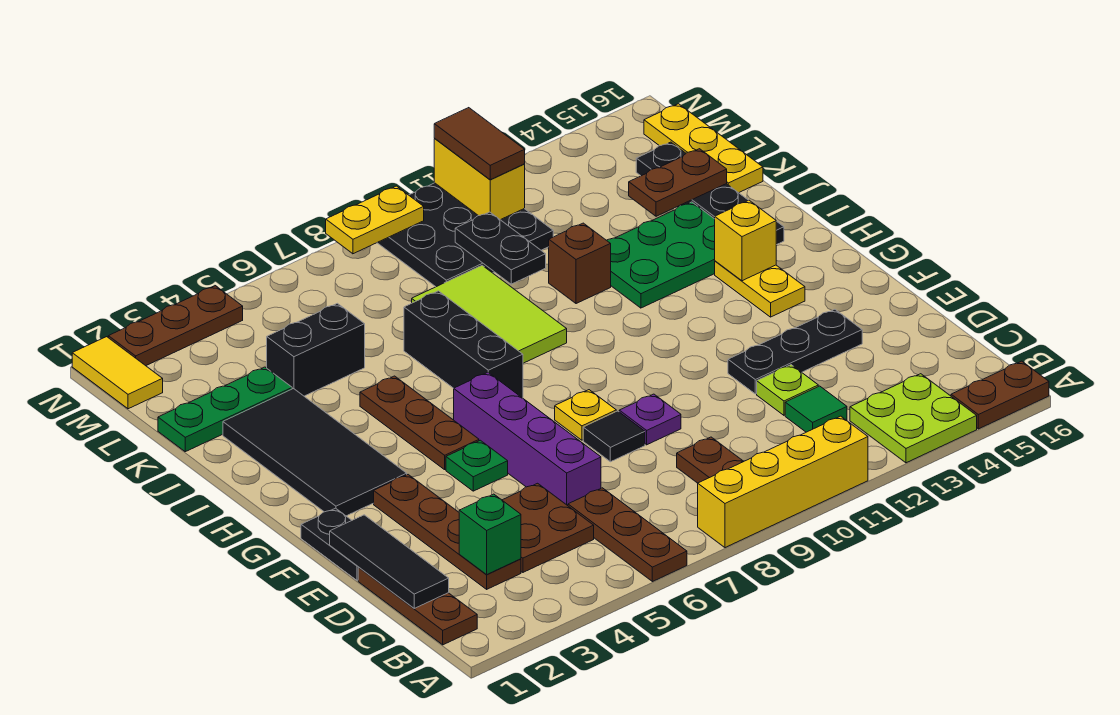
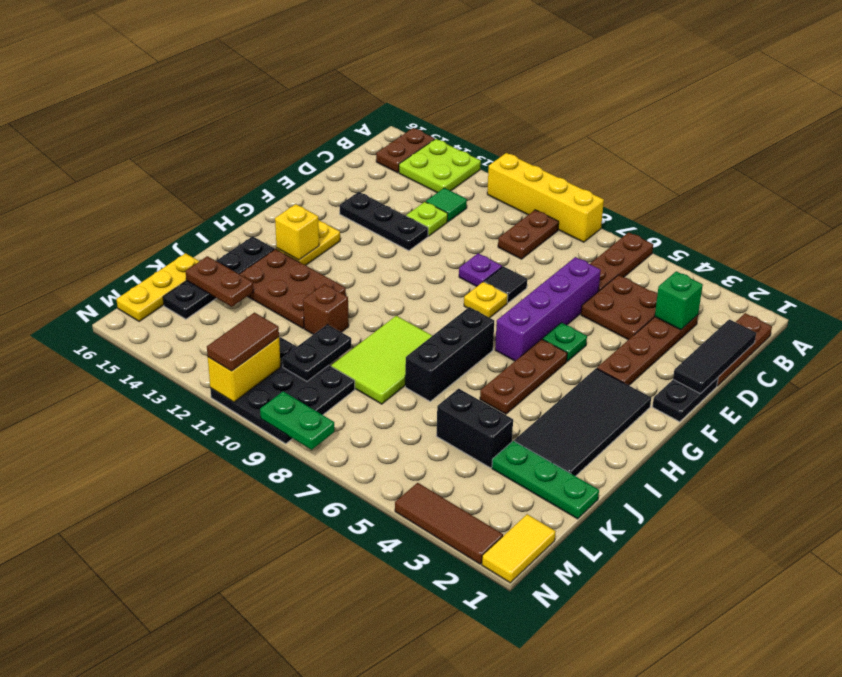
brown 1x2 plate [951,361,1049,429] -> brown 1x2 plate turned to [376,128,435,173]
green 2x3 plate [607,202,715,308] -> brown 2x3 plate [240,249,346,328]
brown 1x3 plate [108,286,243,366] -> brown 1x3 tile [395,483,503,564]
yellow 1x2 plate [326,186,424,254] -> green 1x2 plate [260,391,334,450]

